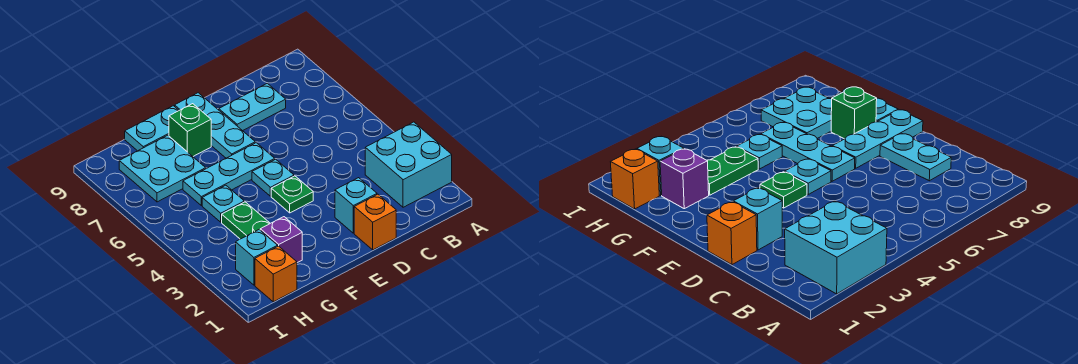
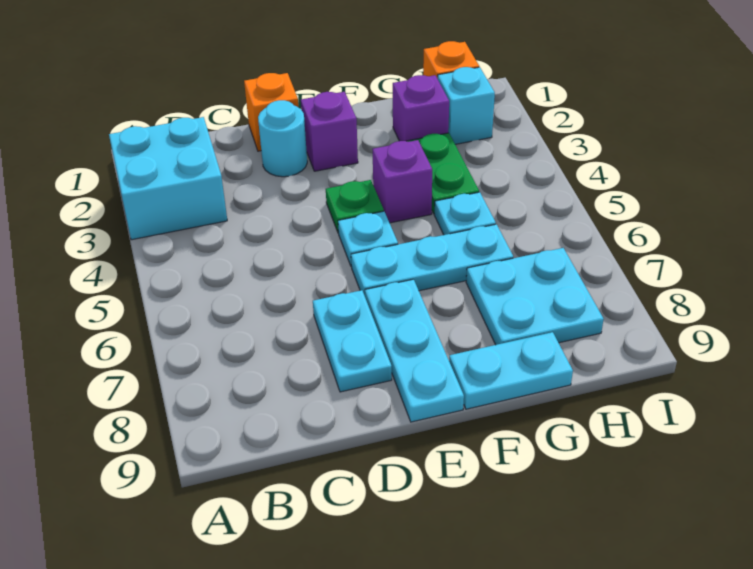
cyan 1x2 plate [219,83,286,131] -> cyan 1x2 plate turned to [313,290,392,392]
cyan 1x1 brick [335,178,377,233] -> cyan 1x1 round brick [258,100,307,177]
none -> purple 1x1 brick [301,92,358,171]
none -> purple 1x1 brick [372,140,432,223]
green 1x1 brick [169,104,211,156] -> none

